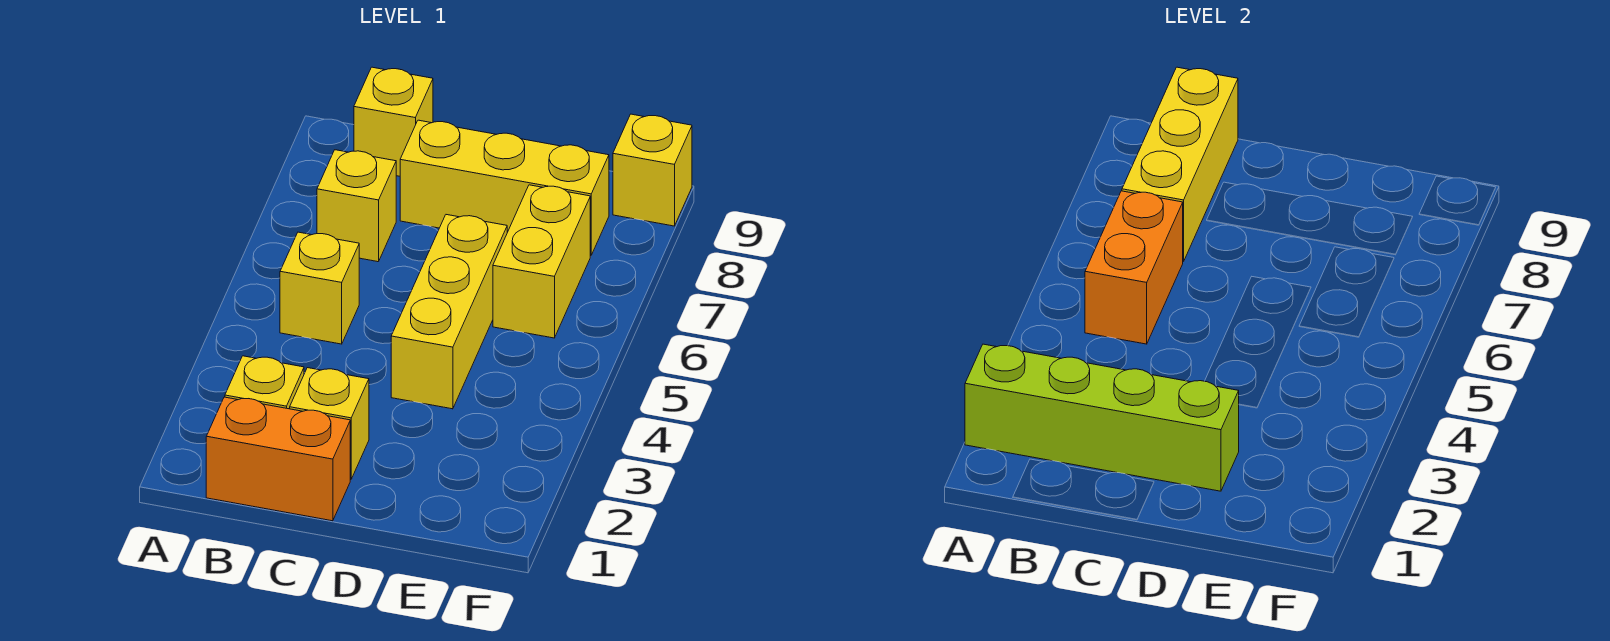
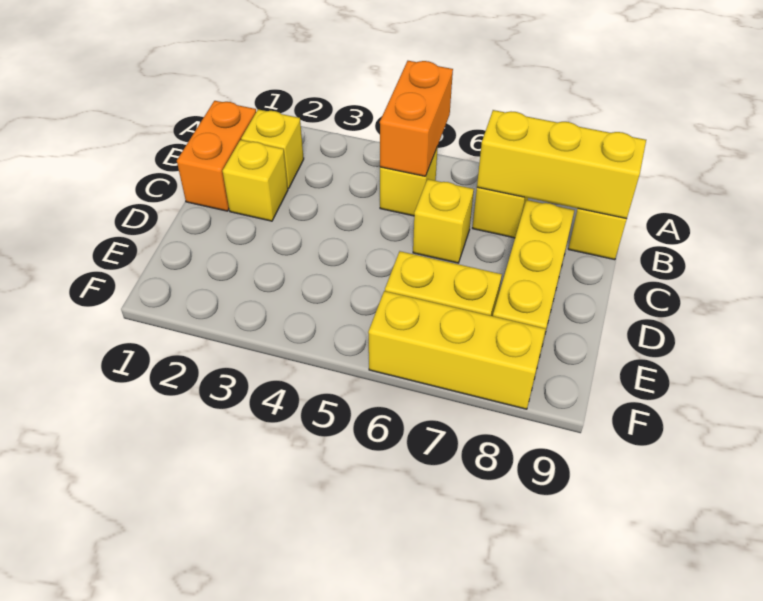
lime 1x4 brick [965,344,1239,491] -> none
orange 1x2 brick [1085,191,1183,344] -> orange 1x2 brick turned to [380,61,453,176]
yellow 1x3 brick [391,215,507,409] -> yellow 1x3 brick moved to [368,291,546,409]
yellow 1x1 brick [613,114,692,226] -> yellow 1x1 brick moved to [413,179,474,263]

